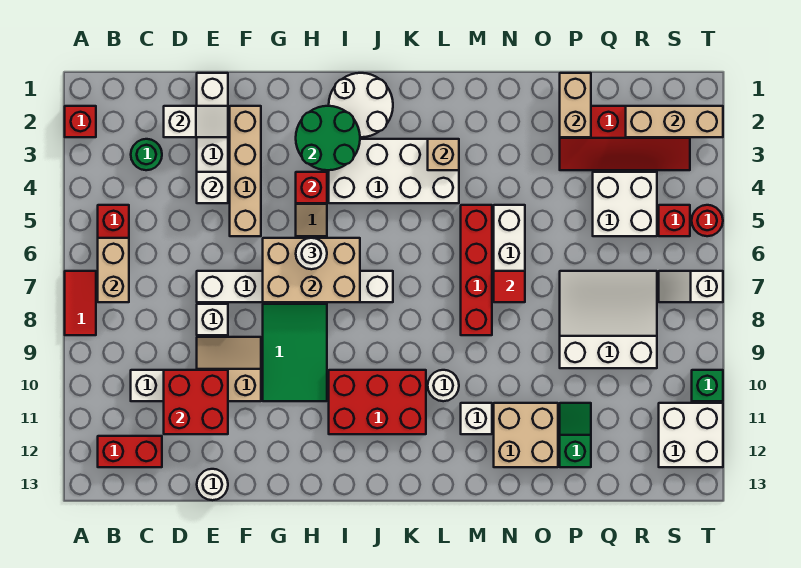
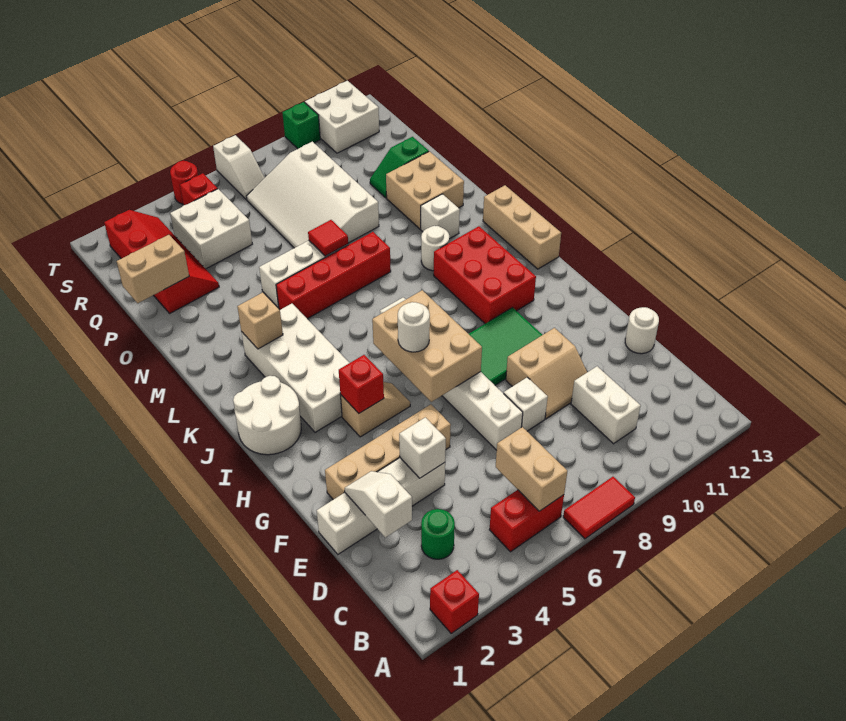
tan 1x2 brick [98,238,129,302] -> tan 1x2 brick turned to [496,427,567,511]
red 1x2 brick [98,436,162,467] -> none
red 2x2 brick [164,370,228,434] -> none
tan 2x2 slope [197,337,261,401] -> tan 2x2 slope turned to [506,328,587,419]
green 2x2 round brick [296,106,360,170] -> none
white 3x3 slope [560,271,657,368] -> white 3x4 slope [246,142,379,248]
tan 1x3 brick [626,106,723,137] -> tan 1x3 brick moved to [483,185,561,269]

